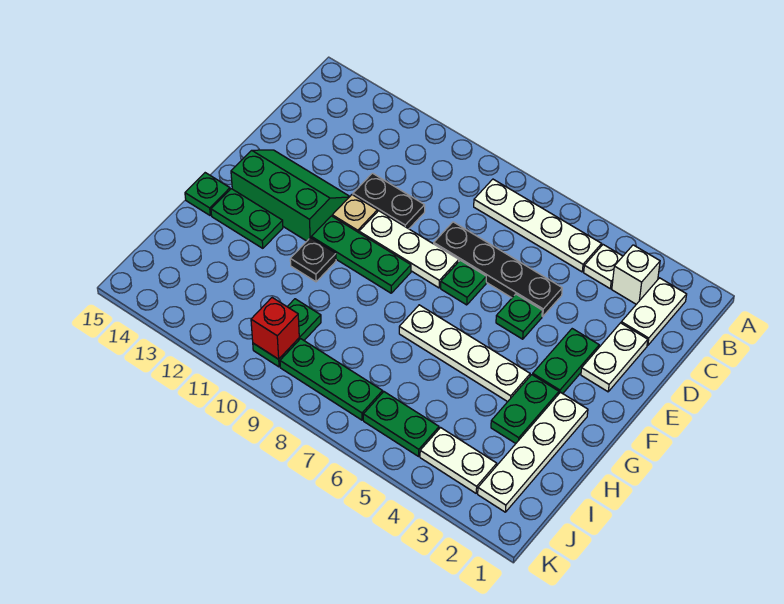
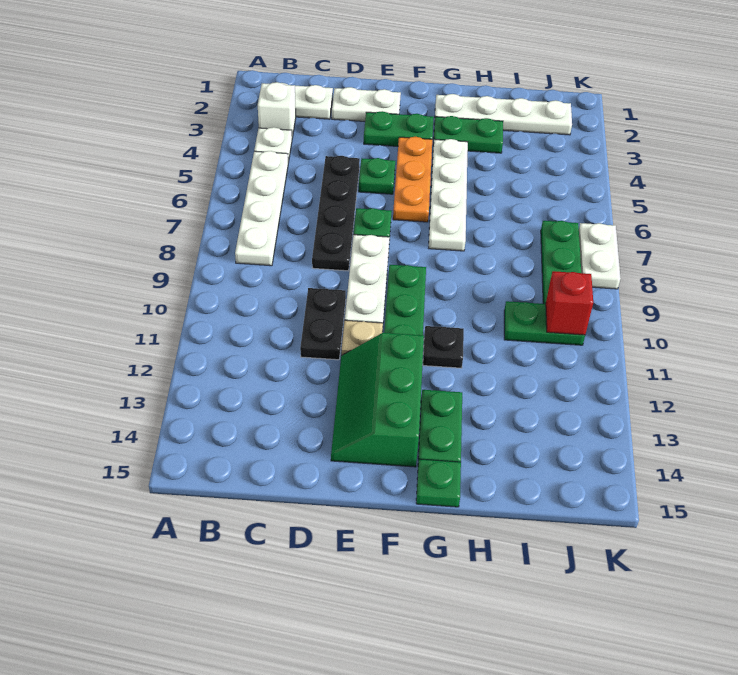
none -> orange 1x3 plate [393,137,432,222]
white 1x2 plate [420,428,497,493] -> white 1x2 plate moved to [579,223,621,289]
green 1x2 plate [363,392,439,456] -> none

